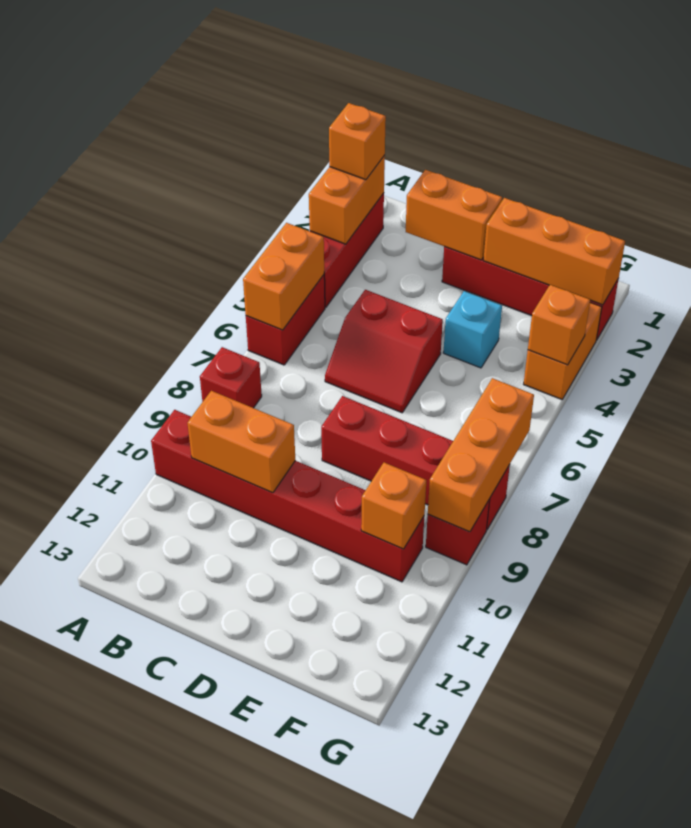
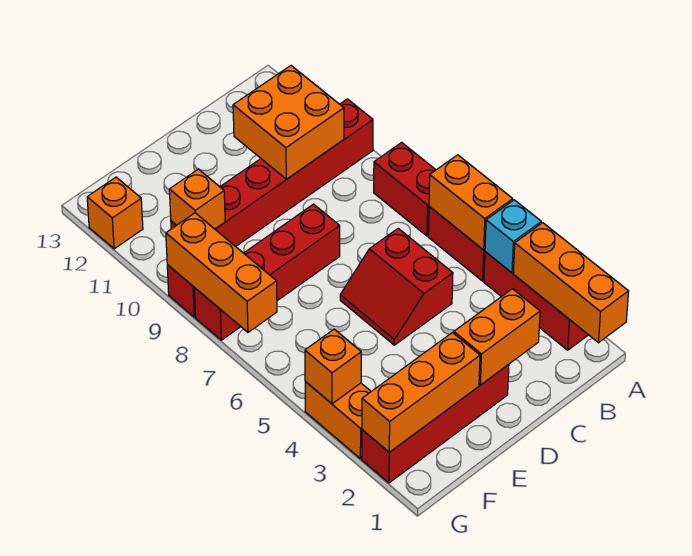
orange 1x2 brick [309,155,385,244] -> orange 1x3 brick [513,223,629,343]
orange 1x1 brick [329,103,386,180] -> orange 1x1 brick moved to [87,177,143,249]
red 1x1 brick [200,347,262,408] -> red 1x2 brick [374,143,435,236]
orange 1x2 brick [188,391,295,493] -> orange 2x2 brick [233,66,344,179]
red 2x2 slope [325,290,443,413] -> red 2x2 slope turned to [340,228,453,345]
cyan 1x1 brick [443,291,502,368] -> cyan 1x1 brick moved to [485,200,541,273]

